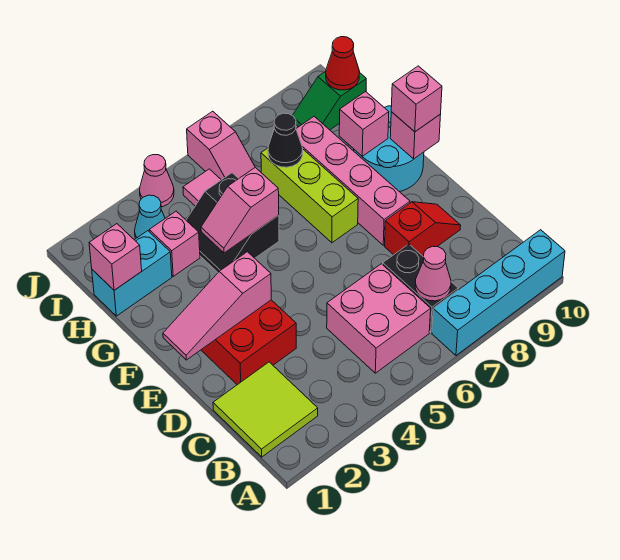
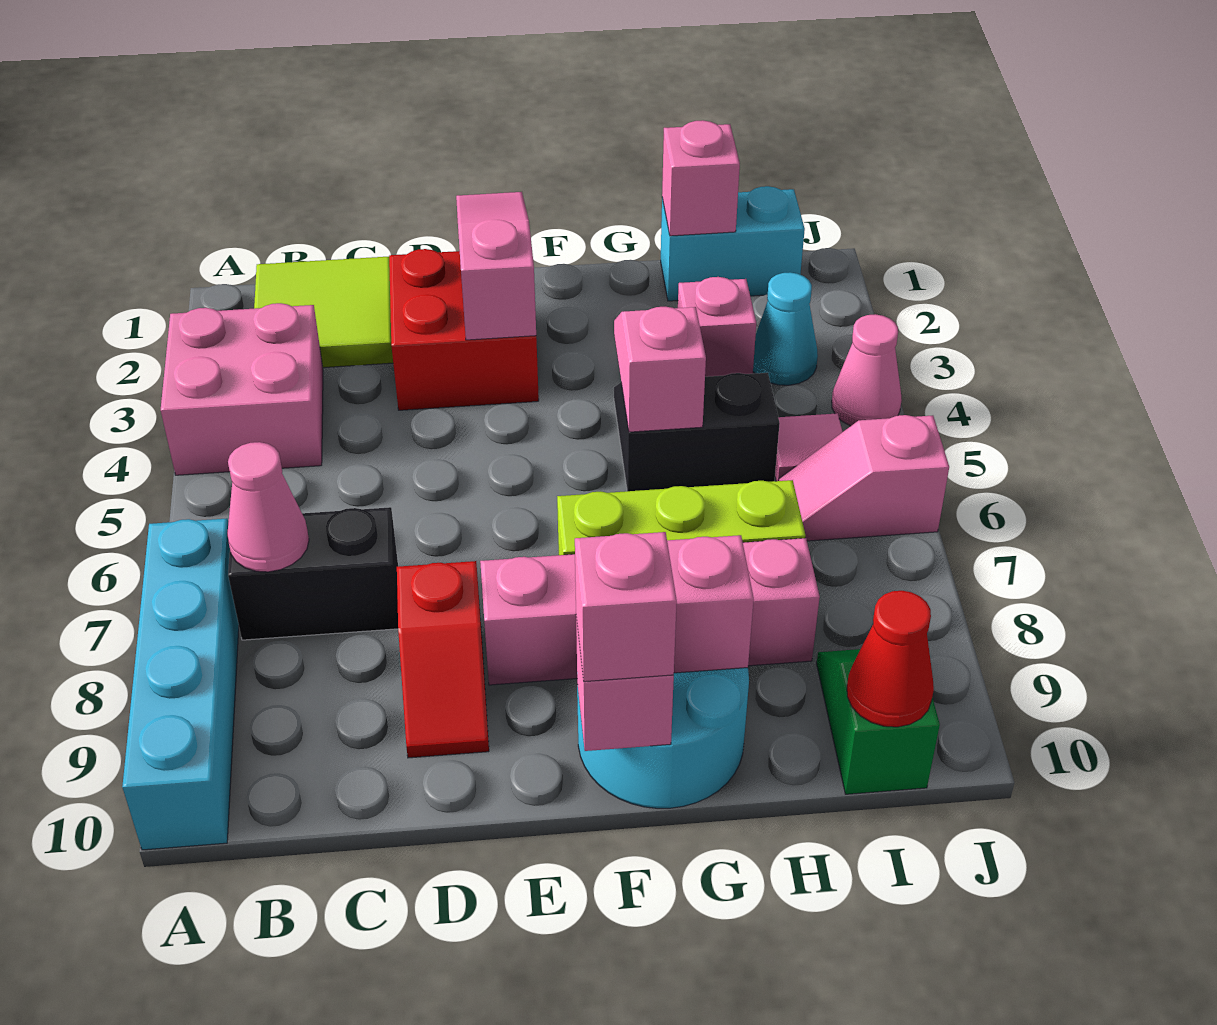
pink 2x2 brick [327,264,431,373] -> pink 2x2 brick moved to [161,303,323,475]
cyan 1x2 brick [92,231,172,316] -> cyan 1x2 brick turned to [661,186,805,301]
black 1x1 cone [268,113,303,167] -> none

